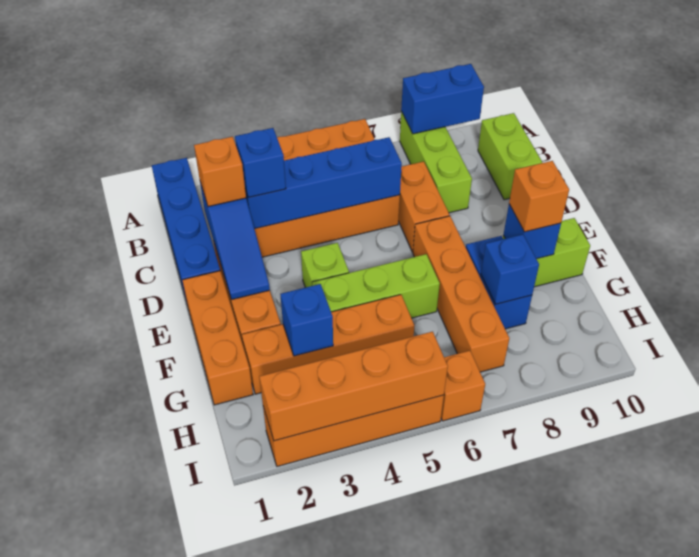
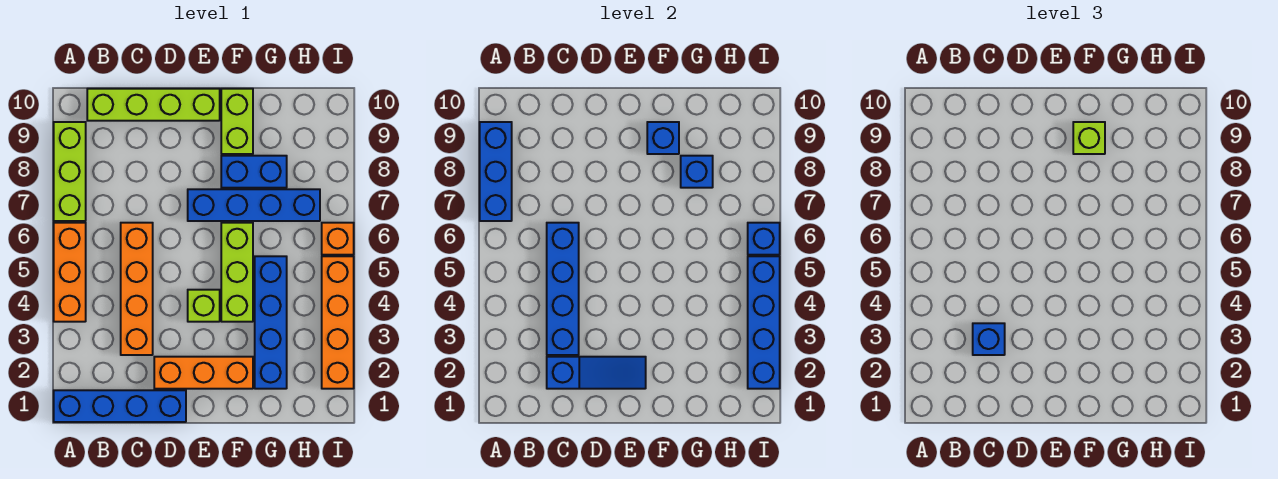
lime 1x3 brick [400,112,472,213] -> lime 1x3 brick turned to [54,122,86,221]
blue 1x2 brick [401,64,484,134] -> blue 1x3 brick [480,122,512,221]
lime 1x2 brick [478,113,542,200] -> lime 1x4 brick [87,89,220,121]
orange 1x1 brick [194,137,246,207] -> none
orange 1x2 brick [398,162,450,252] -> none
orange 1x3 brick [182,271,253,405] -> none
orange 1x4 brick [413,216,509,372] -> blue 1x4 brick [188,189,320,221]
orange 1x1 brick [509,161,569,232] -> lime 1x1 brick [1073,122,1105,154]
orange 1x4 brick [242,295,415,394] -> blue 1x4 brick [255,256,287,389]
blue 1x1 brick [280,284,333,356] -> blue 1x1 brick moved to [748,223,780,255]
orange 1x4 brick [259,332,448,441] -> blue 1x4 brick [748,256,780,389]

